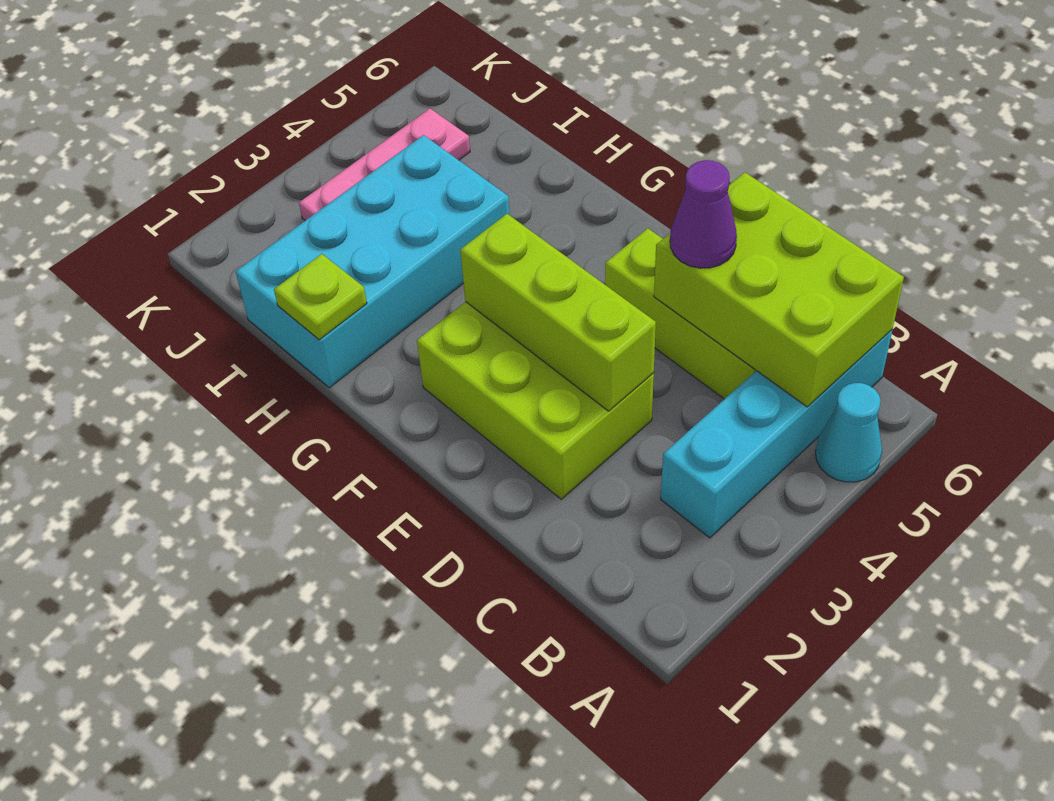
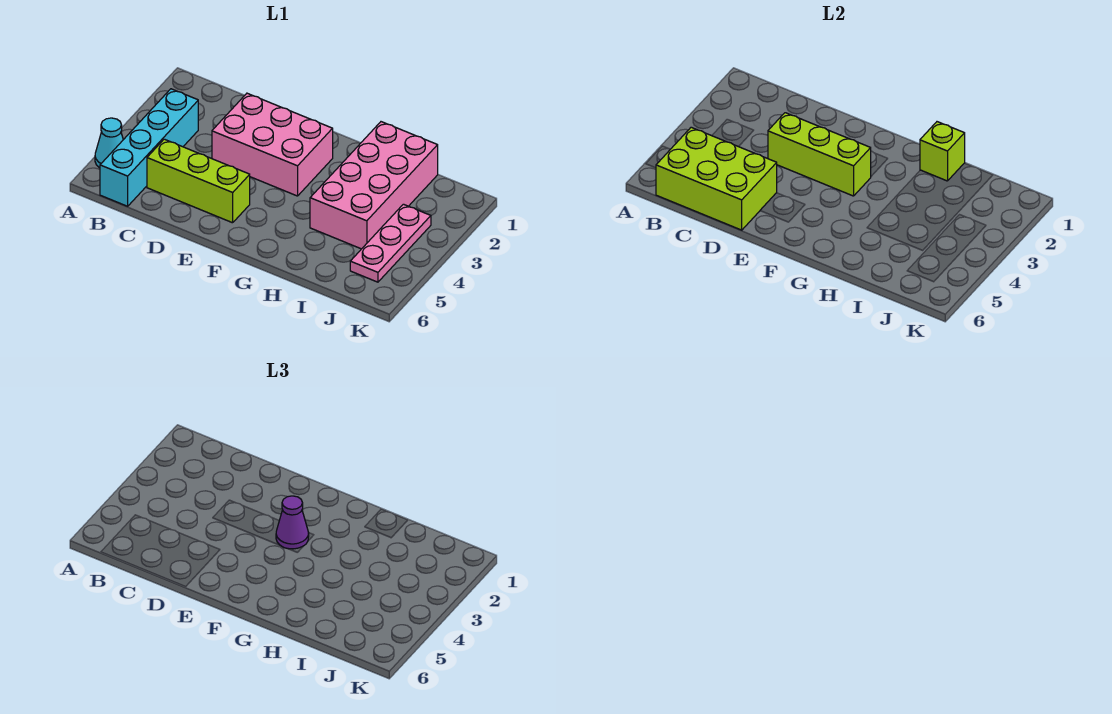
lime 2x3 brick [417,302,654,499] -> pink 2x3 brick [212,93,333,196]
purple 1x1 cone [670,160,737,268] -> purple 1x1 cone moved to [276,496,309,549]
cyan 2x4 brick [236,135,510,388] -> pink 2x4 brick [310,122,438,249]
lime 1x1 plate [274,254,367,340] -> lime 1x1 brick [920,122,965,181]

